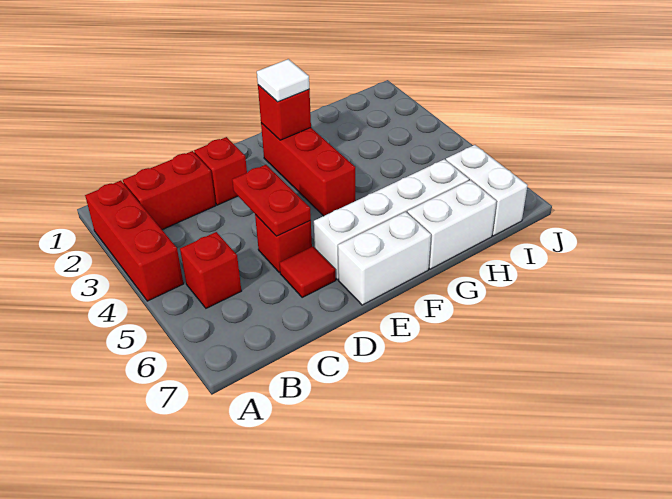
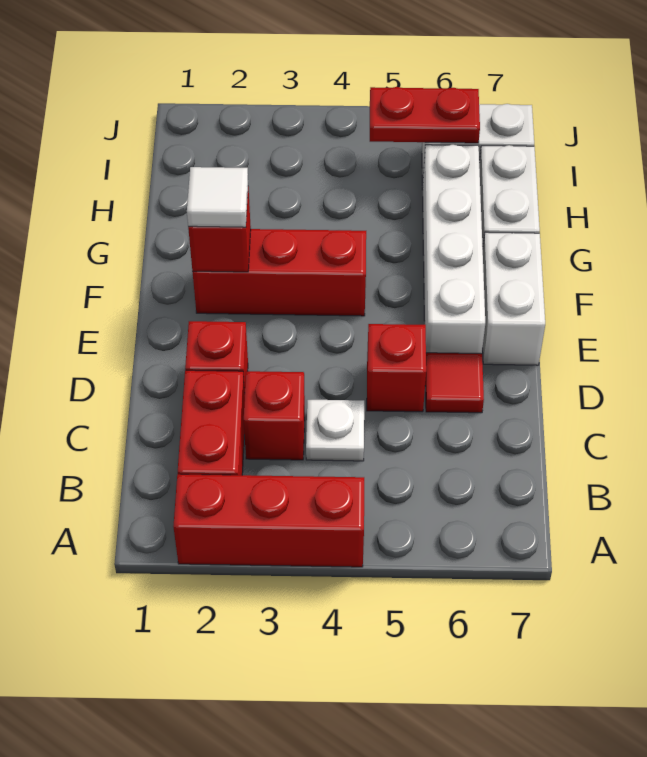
red 1x1 brick [180,232,241,308] -> red 1x1 brick moved to [244,371,305,460]
none -> white 1x1 plate [306,400,364,461]
red 1x2 plate [232,165,311,236] -> red 1x2 plate moved to [370,87,480,143]

